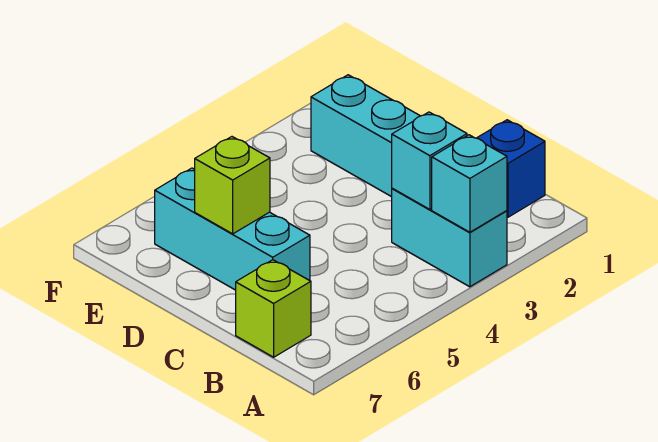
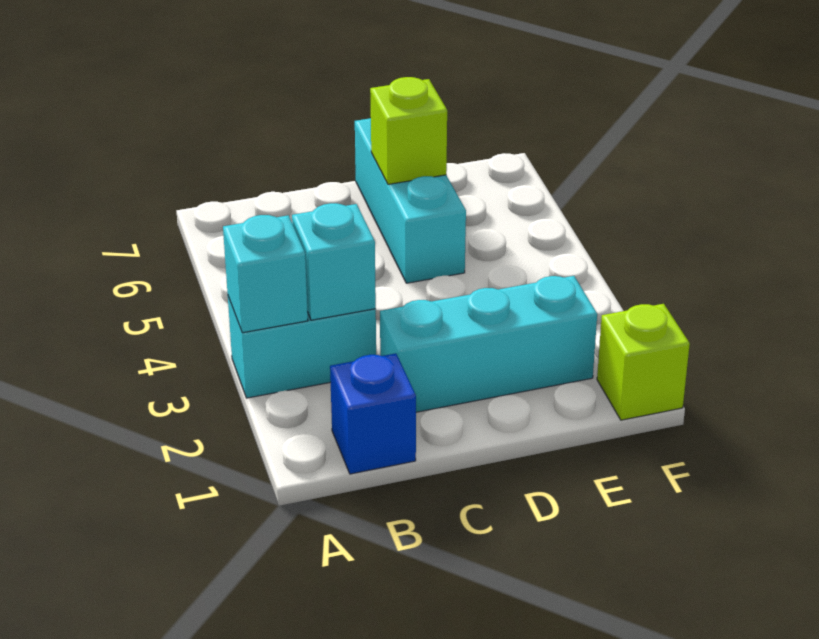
lime 1x1 brick [236,260,311,357] -> lime 1x1 brick moved to [597,304,690,420]
cyan 1x3 brick [155,168,310,290] -> cyan 1x3 brick turned to [355,118,466,283]

